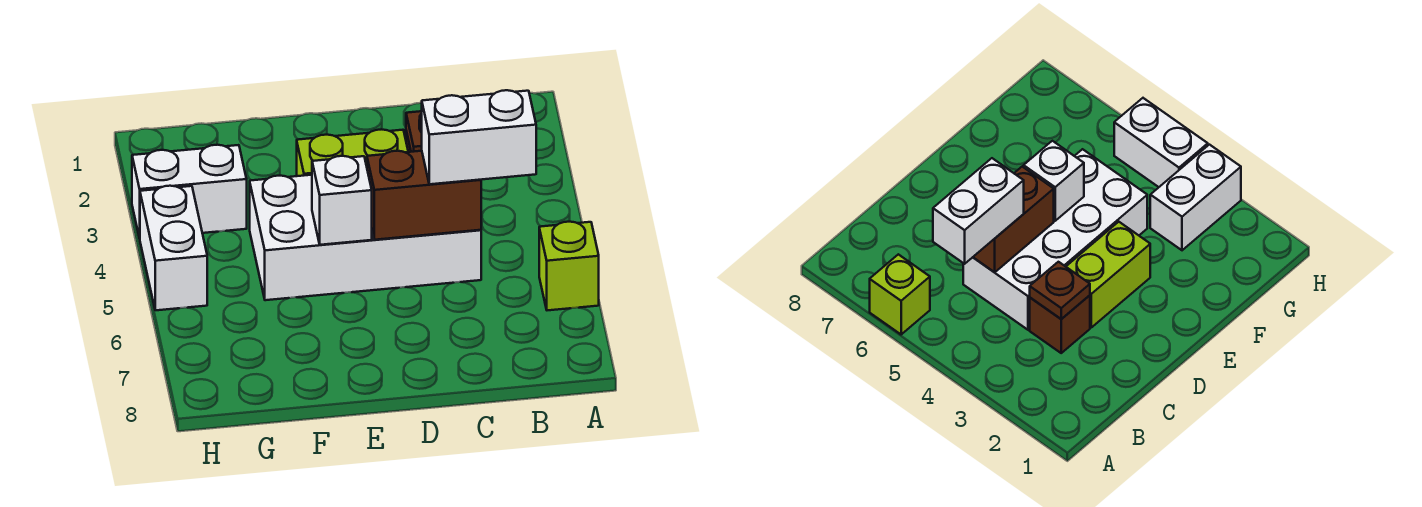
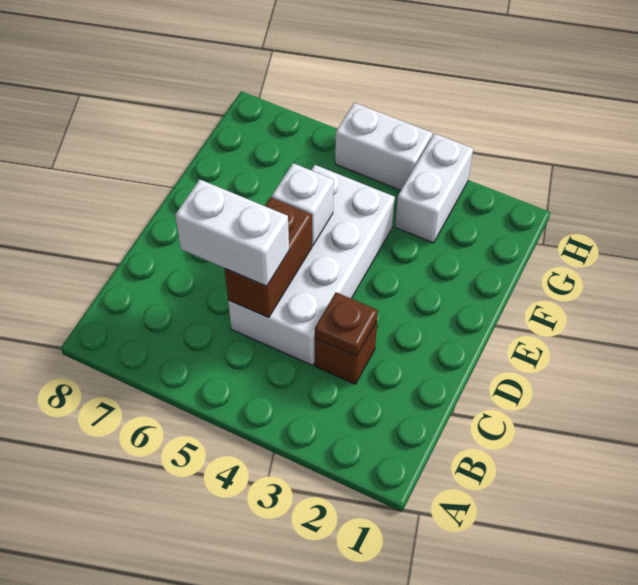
lime 1x1 brick [539,222,599,310] -> none
white 1x2 brick [422,90,536,184] -> white 1x2 brick turned to [175,179,289,286]
lime 1x2 brick [297,129,408,176] -> none

